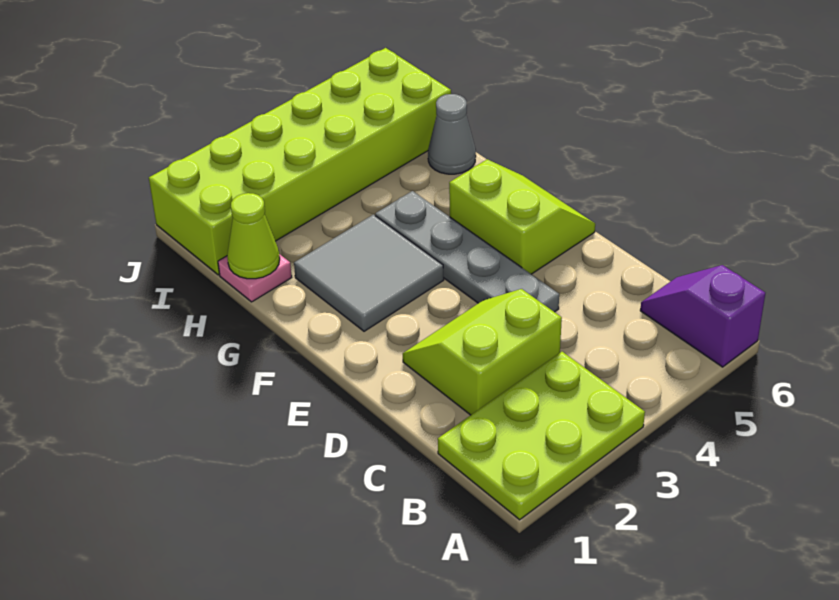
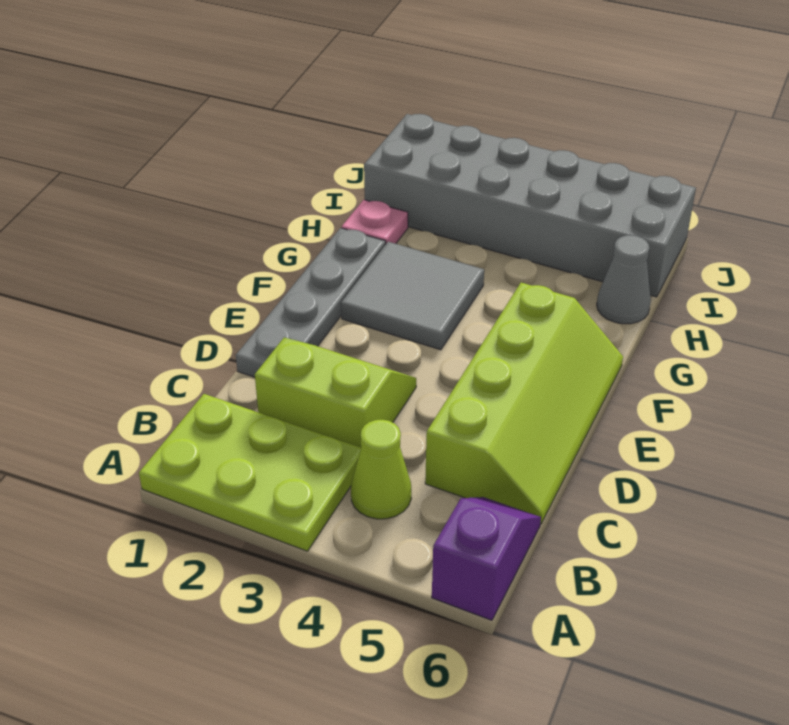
grey 1x4 plate [375,191,559,312] -> grey 1x4 plate moved to [236,228,386,377]
lime 2x2 slope [449,159,595,274] -> lime 2x4 slope [425,283,623,524]
lime 1x1 cone [227,193,280,279] -> lime 1x1 cone moved to [351,420,411,519]
lime 2x6 brick [149,48,451,275] -> grey 2x6 brick [364,114,696,297]

